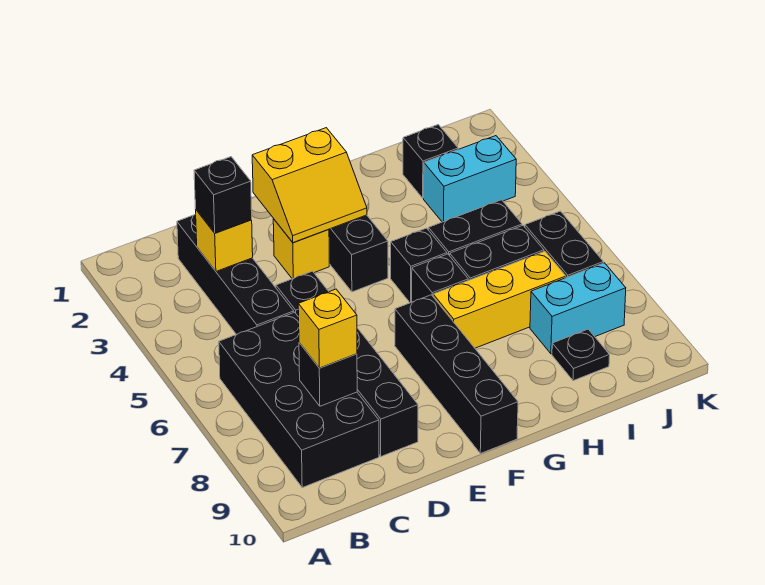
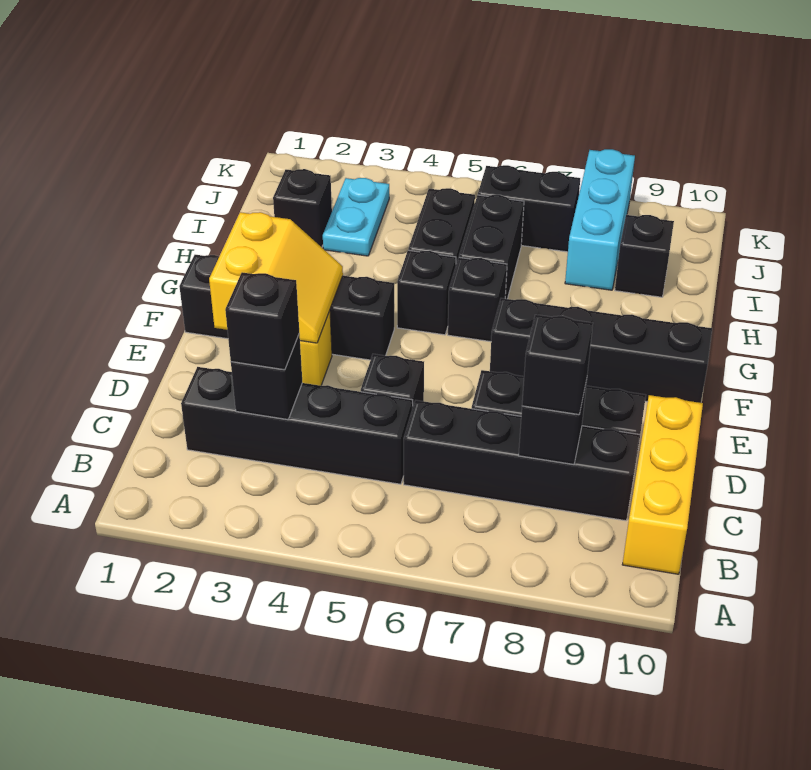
black 2x4 brick [219,312,379,488] -> black 1x4 brick [404,400,639,521]
yellow 1x1 brick [196,210,253,271] -> black 1x1 brick [231,333,302,420]
yellow 1x1 brick [298,289,357,368] -> black 1x1 brick [522,315,593,414]
yellow 1x3 brick [433,251,566,348] -> yellow 1x3 brick moved to [622,395,703,574]
cyan 1x2 brick [424,136,516,222] -> cyan 1x2 plate [323,178,389,256]
cyan 1x2 brick [530,263,626,354] -> cyan 1x3 brick [565,149,635,290]
black 1x1 plate [552,329,610,381] -> black 1x1 brick [615,215,674,297]

